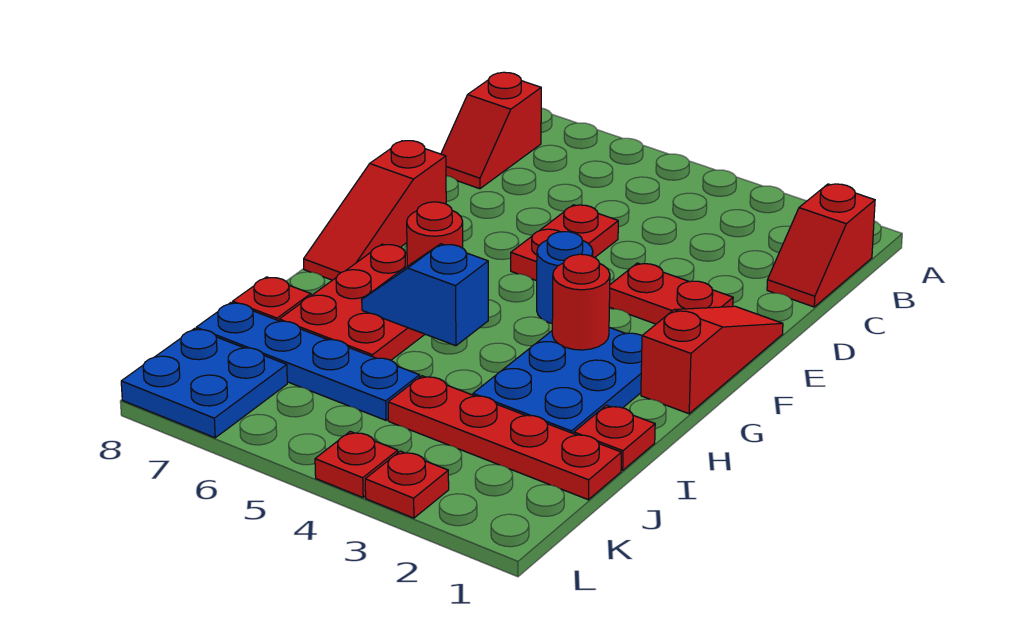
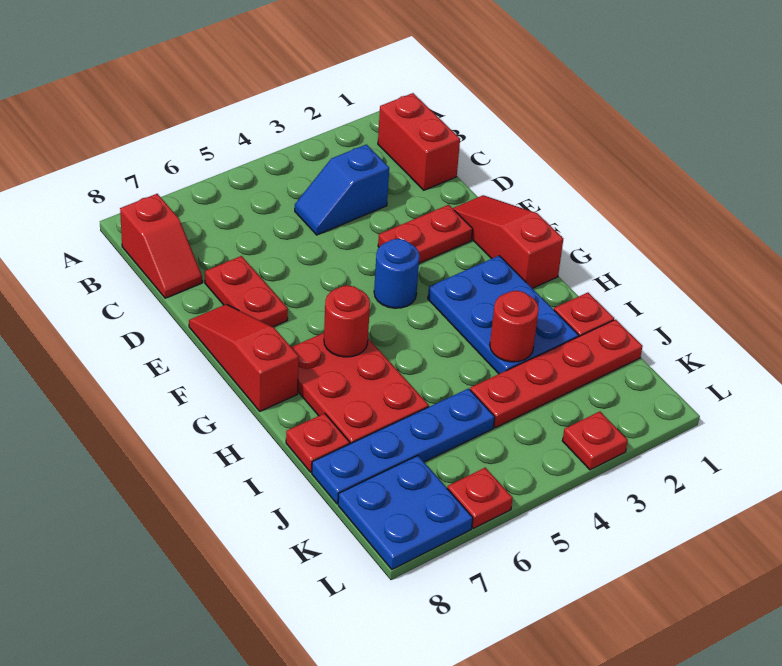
red 1x2 slope [767,184,875,307] -> red 1x2 brick [378,93,460,190]
red 1x2 plate [511,205,618,281] -> red 1x2 plate moved to [205,256,288,327]
red 1x3 slope [304,141,446,280] -> red 1x3 slope turned to [189,304,299,411]
red 1x1 round brick [552,254,610,350] -> red 1x1 round brick moved to [490,291,539,362]
blue 1x2 slope [362,244,488,346] -> blue 1x2 slope moved to [295,144,389,235]
red 1x1 plate [315,431,398,497] -> red 1x1 plate moved to [447,468,513,528]

